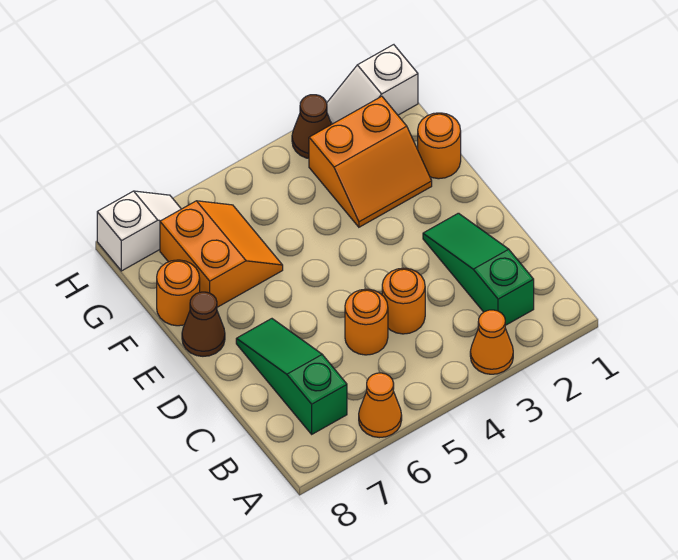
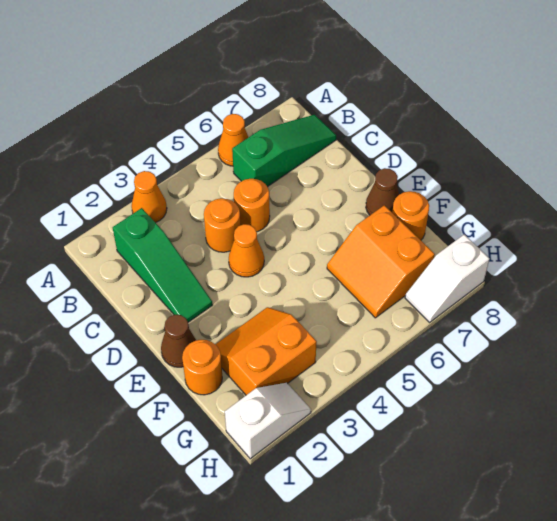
green 1x3 slope [236,319,347,434] -> green 1x3 slope turned to [232,115,336,187]
none -> orange 1x1 cone [229,224,264,277]
brown 1x1 cone [292,95,331,158] -> brown 1x1 cone moved to [161,315,196,367]

